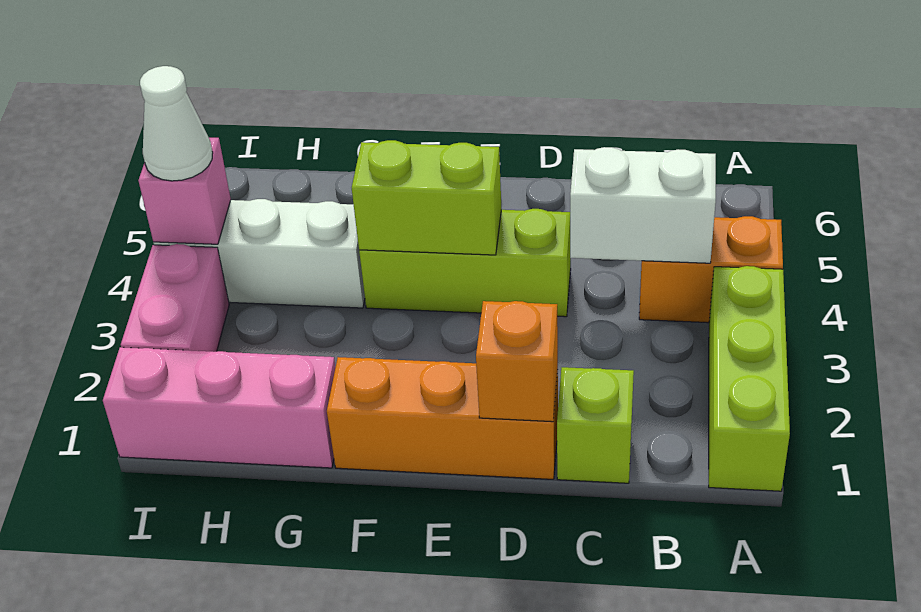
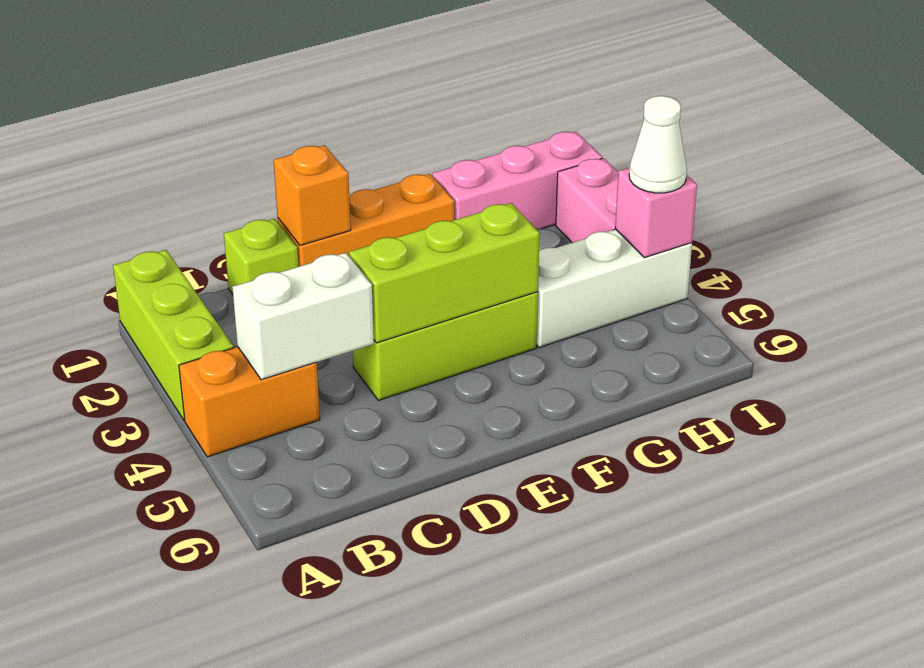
lime 1x2 brick [352,140,502,255] -> lime 1x3 brick [349,203,540,343]

